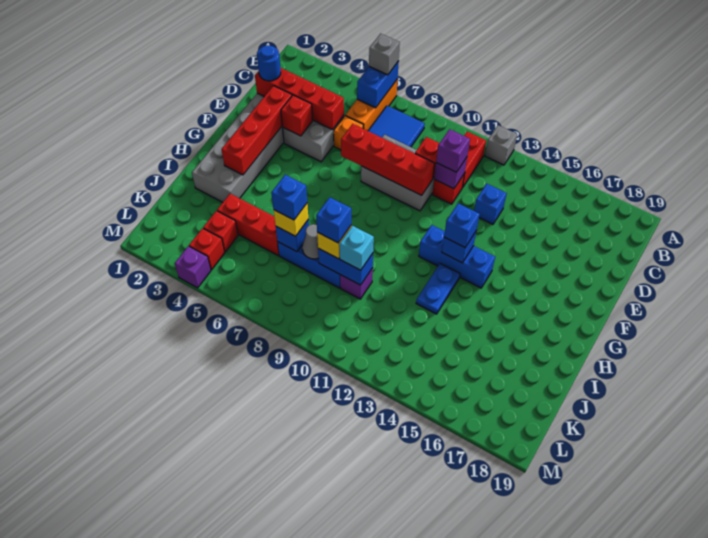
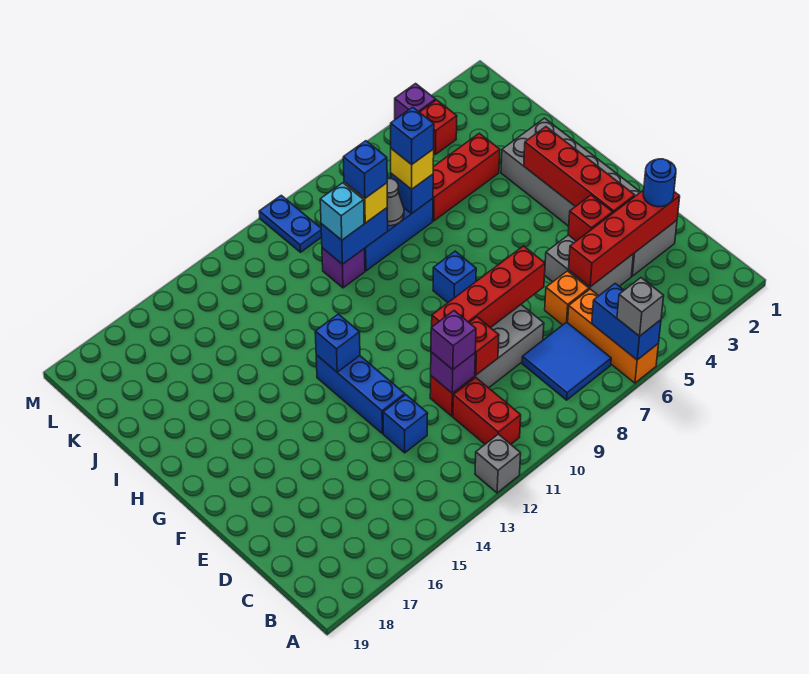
blue 1x3 brick [419,225,495,288] -> blue 1x3 brick turned to [316,355,405,433]
blue 1x1 brick [444,203,480,247] -> blue 1x1 brick moved to [433,251,476,303]
blue 1x2 plate [416,264,460,314] -> blue 1x2 plate moved to [259,195,322,252]
red 1x1 brick [203,211,238,252] -> none

